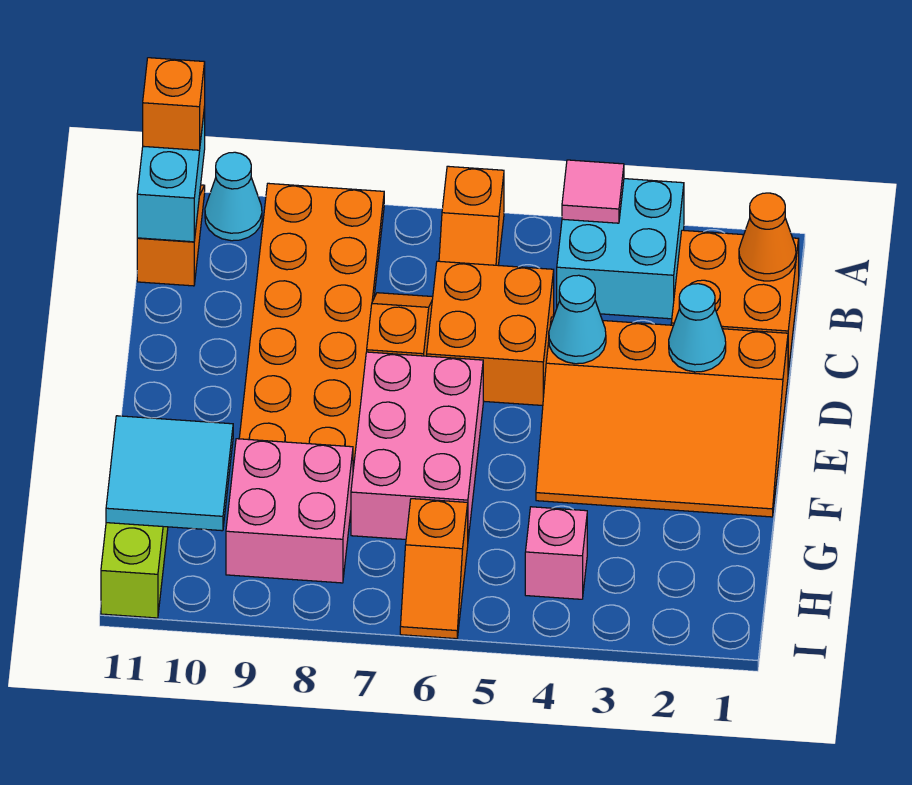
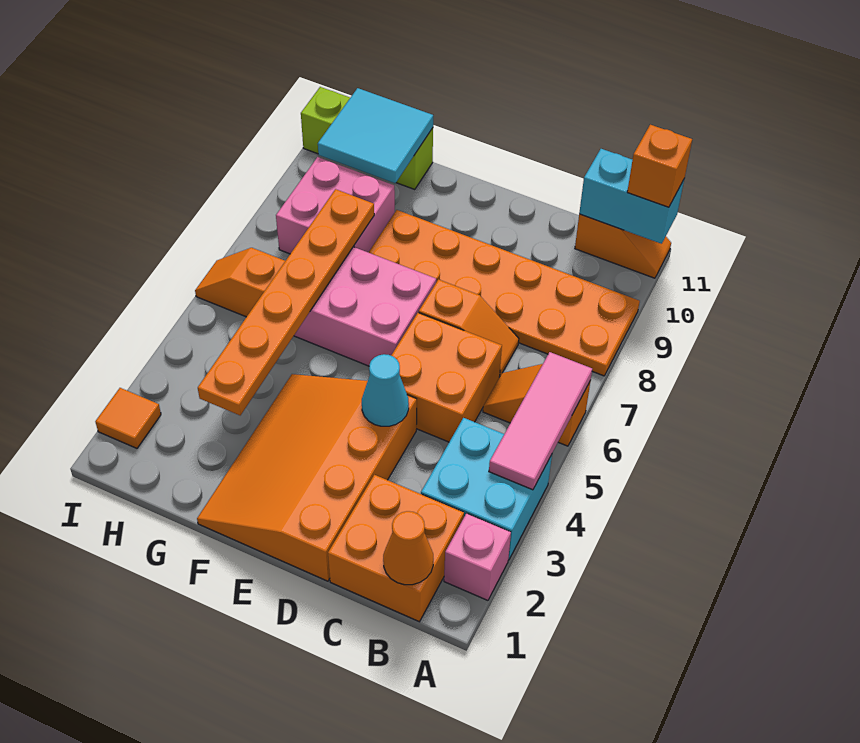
pink 1x1 tile [562,160,624,223] -> pink 1x3 tile [489,352,592,490]
cyan 1x1 cone [205,152,262,241] -> none
cyan 1x1 cone [669,284,726,372] -> none
none -> orange 1x6 plate [198,189,374,415]
pink 1x1 brick [525,507,587,599] -> pink 1x1 brick moved to [444,513,511,600]
none -> orange 1x1 tile [95,388,161,448]

